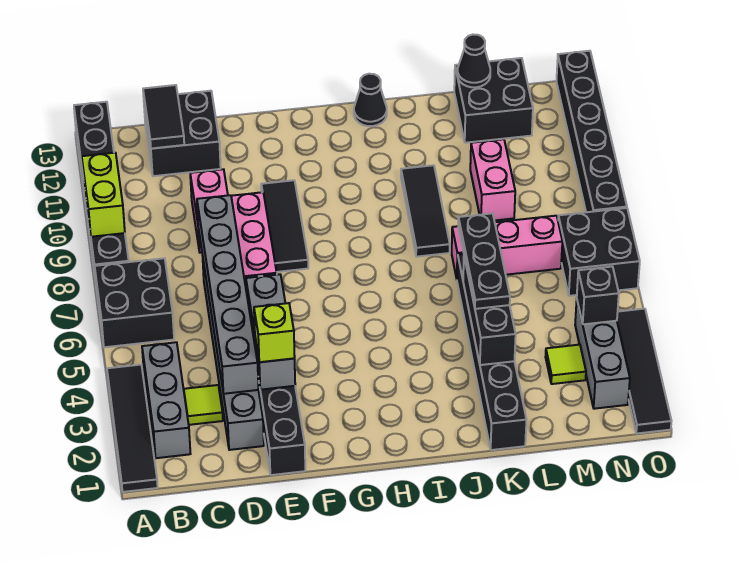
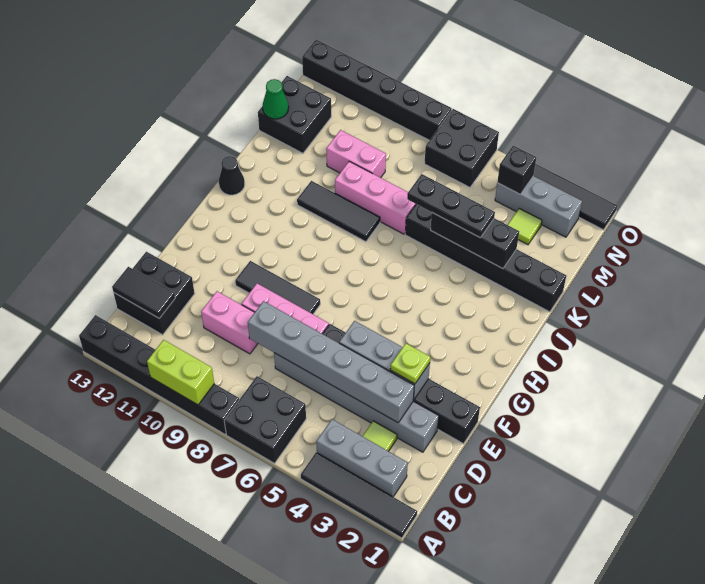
lime 1x1 brick [254,303,295,362] -> lime 1x1 plate [390,343,430,384]
pink 1x3 brick [452,216,562,278] -> pink 1x3 brick turned to [335,161,416,234]
black 1x1 cone [457,34,490,87] -> green 1x1 cone [263,79,289,119]

